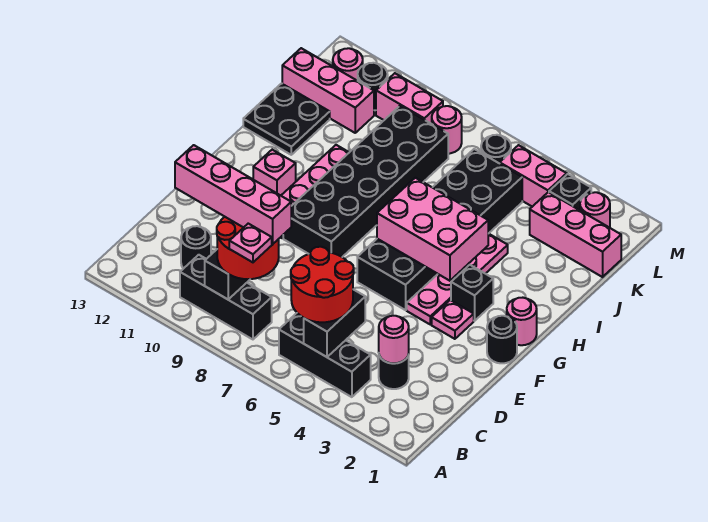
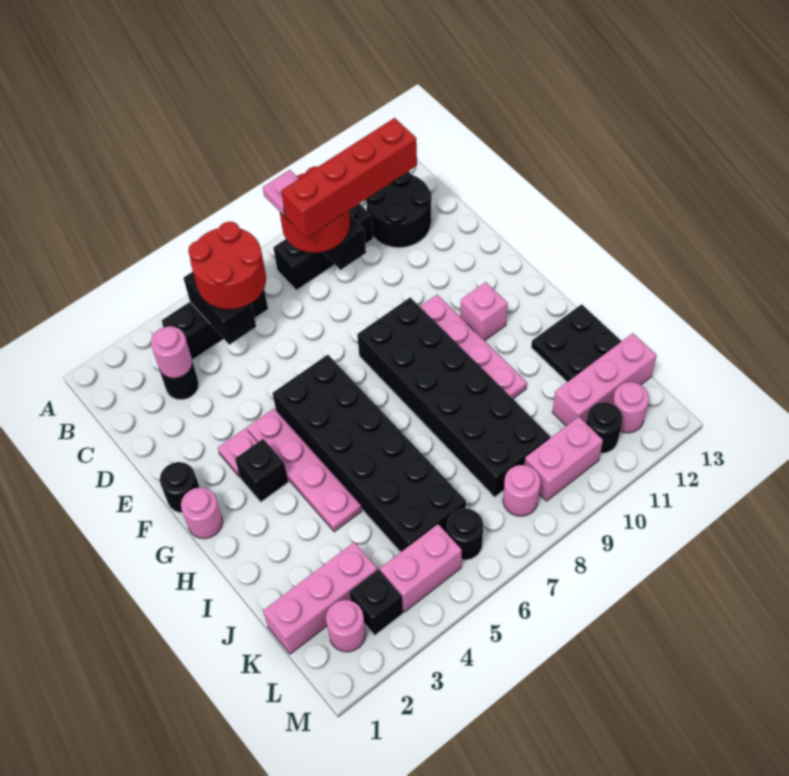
pink 1x4 brick [175,145,291,244] -> red 1x4 brick [281,118,417,238]
black 1x1 round brick [181,226,211,269] -> black 2x2 round brick [366,171,432,248]
pink 2x3 brick [377,178,488,281] -> none

